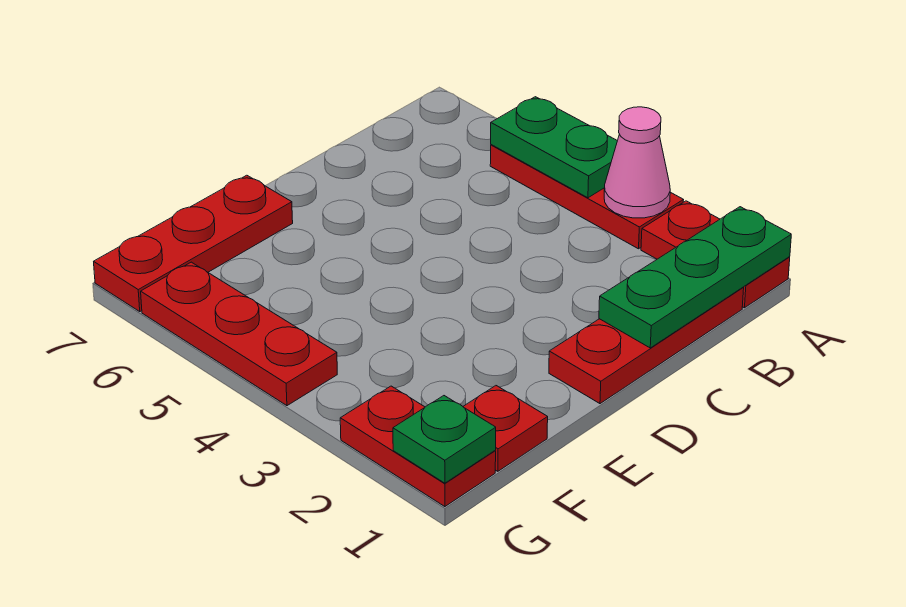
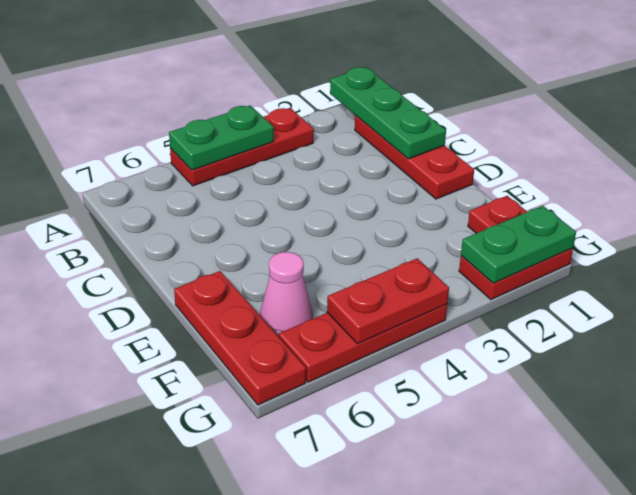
red 1x2 plate [641,201,790,308] -> red 1x2 plate moved to [327,258,449,344]
pink 1x1 cone [604,107,670,218] -> pink 1x1 cone moved to [260,252,313,336]
green 1x1 plate [393,396,496,483] -> green 1x2 plate [461,206,576,283]

